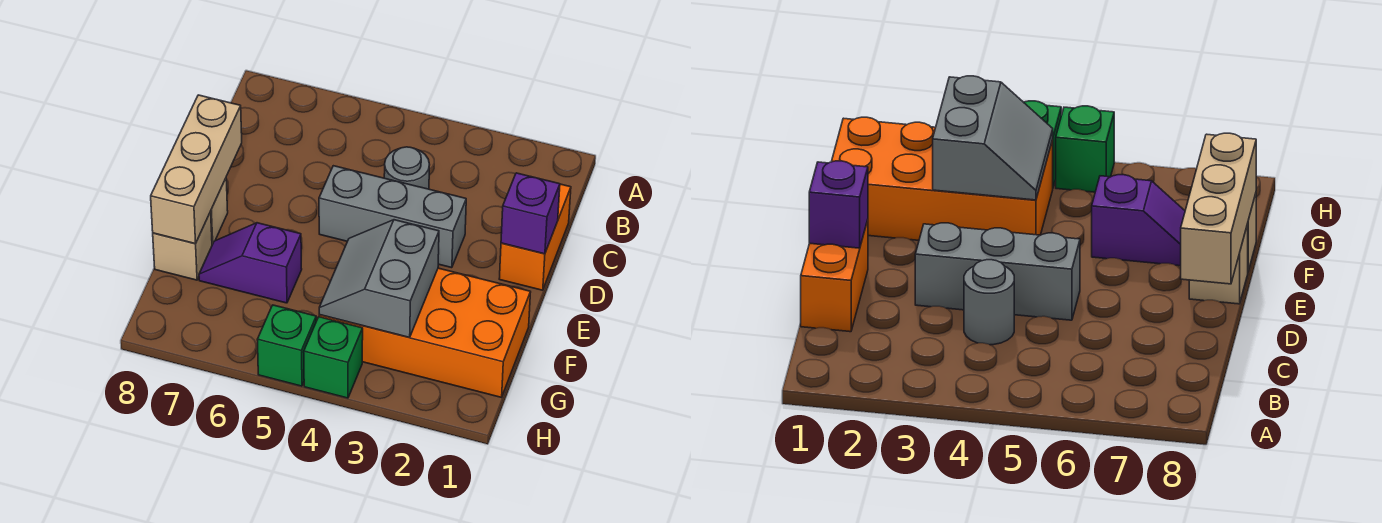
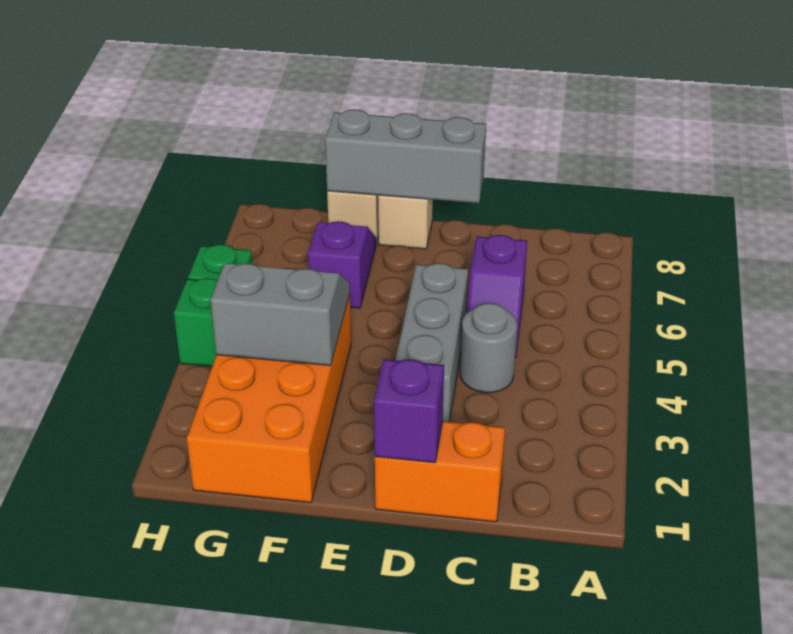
none -> purple 1x2 slope [467,235,527,358]
tan 1x3 brick [151,95,242,244] -> grey 1x3 brick [325,109,486,203]

